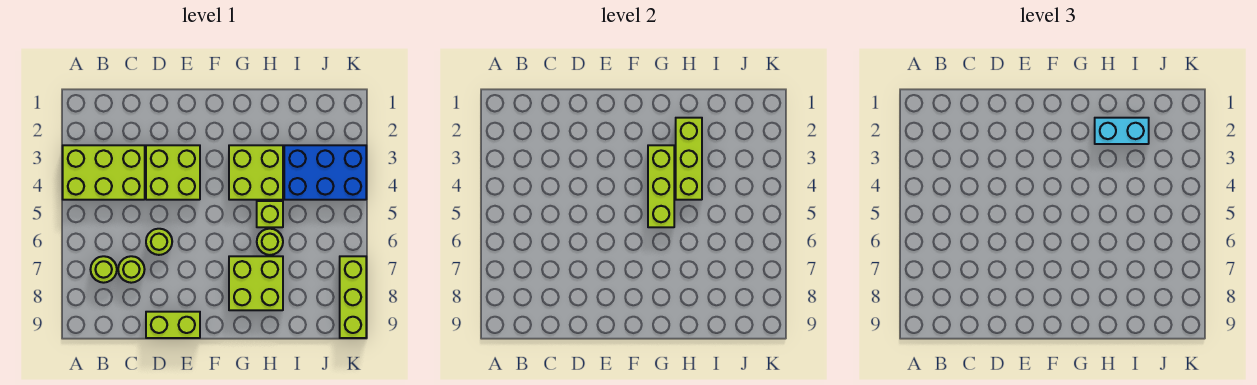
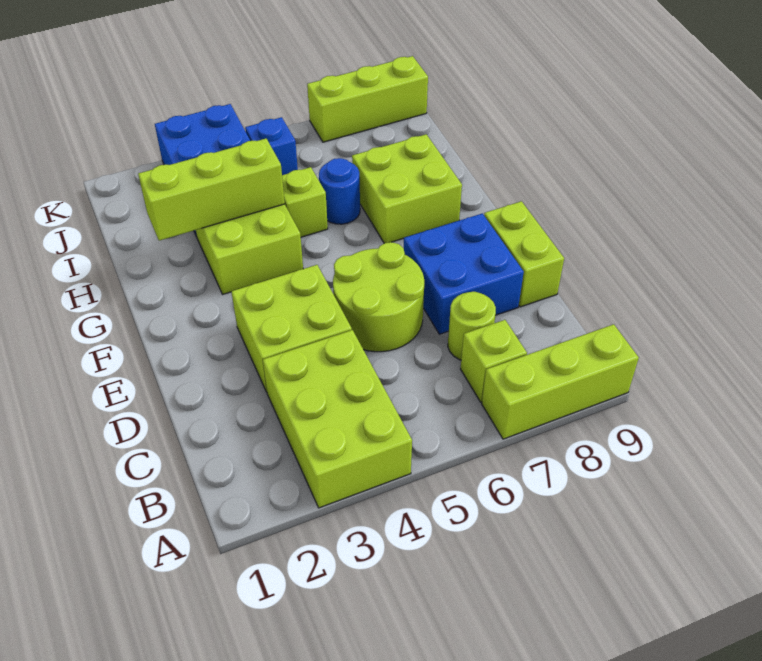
lime 1x1 round brick [91,256,117,283] -> lime 1x1 brick [461,320,527,402]
lime 1x1 round brick [146,229,172,255] -> lime 2x2 round brick [333,242,424,352]
none -> blue 2x2 brick [404,213,524,334]
lime 1x3 brick [648,145,674,227] -> lime 1x3 brick moved to [482,324,639,439]
cyan 1x2 brick [1095,118,1149,144] -> none
lime 1x1 round brick [257,229,283,255] -> blue 1x1 round brick [319,158,360,224]
none -> blue 1x1 brick [245,117,298,175]

